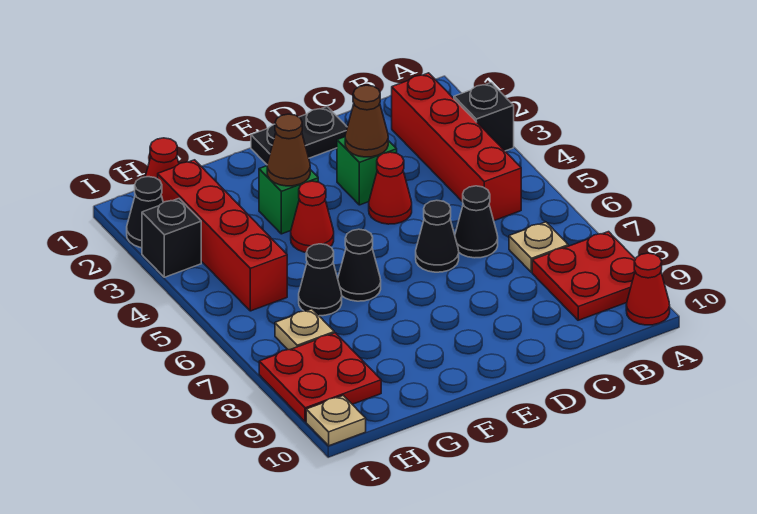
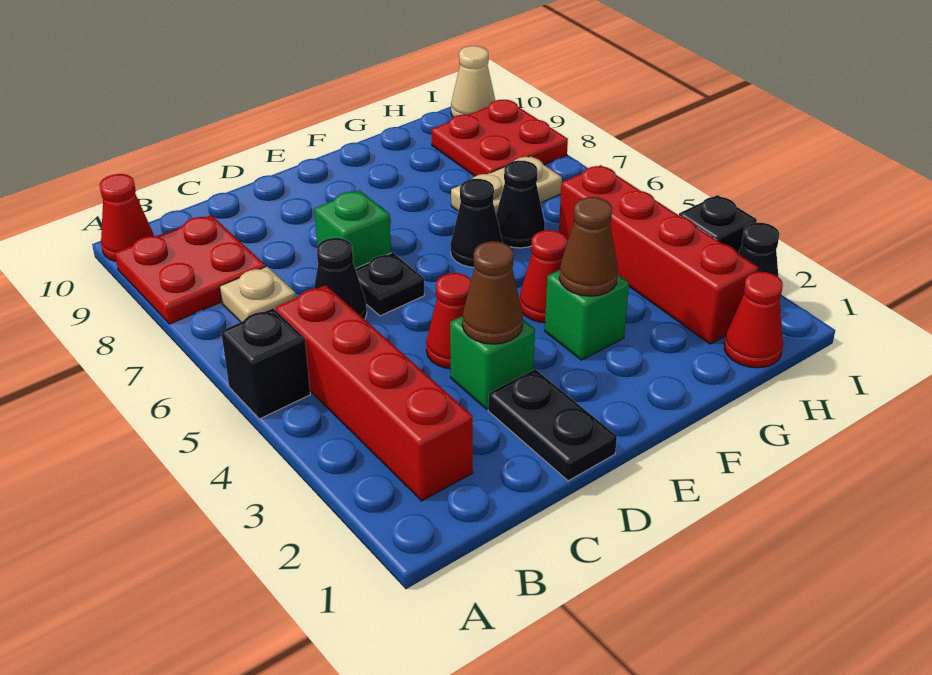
black 1x1 brick [454,83,514,151] -> black 1x1 brick moved to [221,308,310,419]
black 1x2 plate [251,107,347,164] -> black 1x2 plate turned to [488,369,617,481]
black 1x1 cone [416,200,459,272] -> black 1x1 plate [355,253,424,316]
none -> green 1x1 brick [314,190,391,269]
tan 1x1 plate [275,309,334,350] -> tan 1x2 plate [451,156,562,213]
tan 1x1 plate [306,396,366,446] -> tan 1x1 cone [451,46,495,117]

